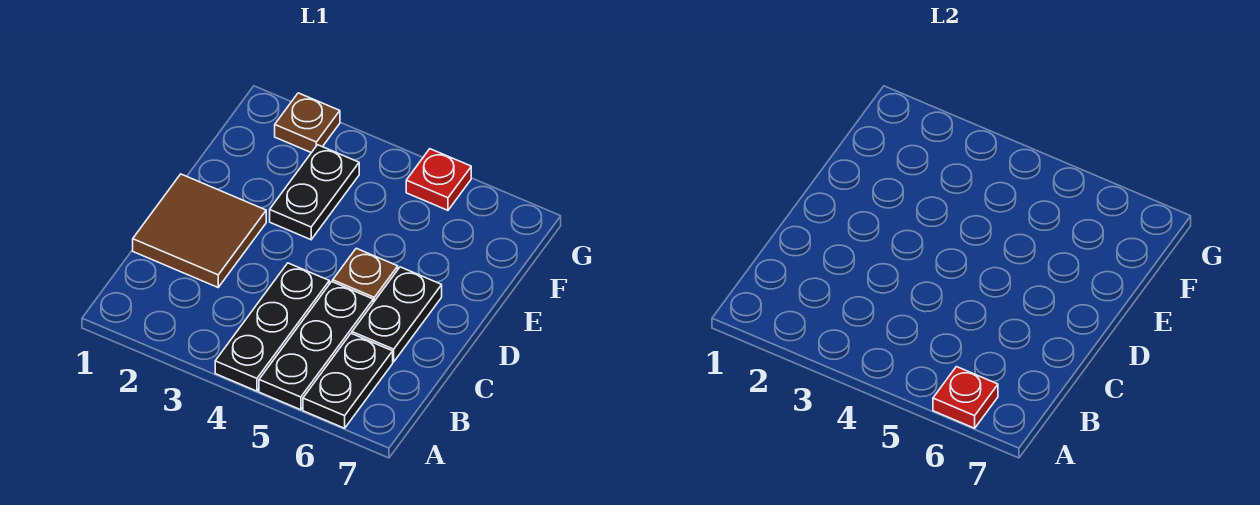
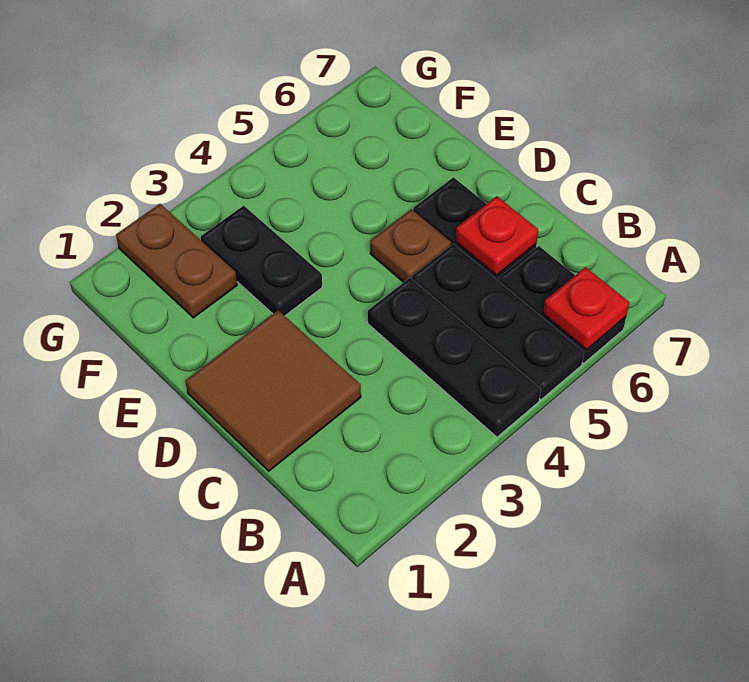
brown 1x1 plate [275,93,340,153] -> brown 1x2 plate [116,204,237,318]
red 1x1 plate [406,149,471,210] -> red 1x1 plate moved to [455,196,538,276]

